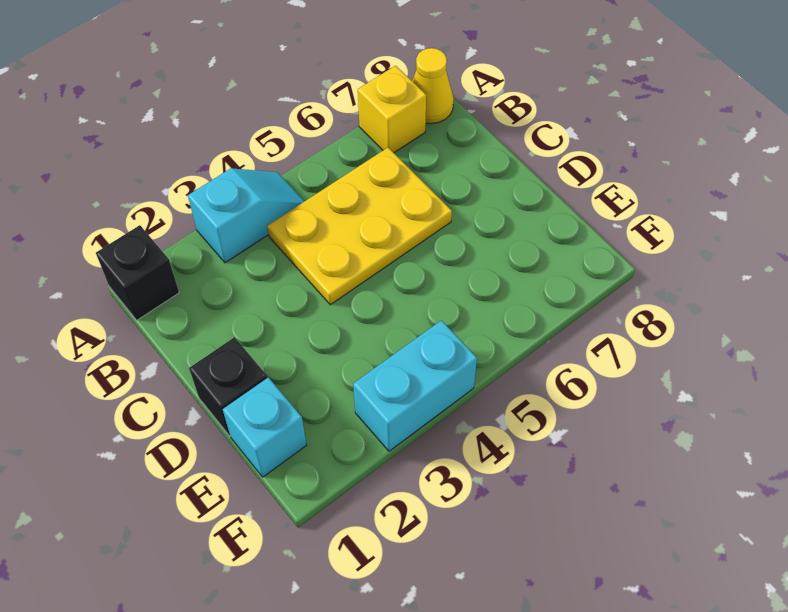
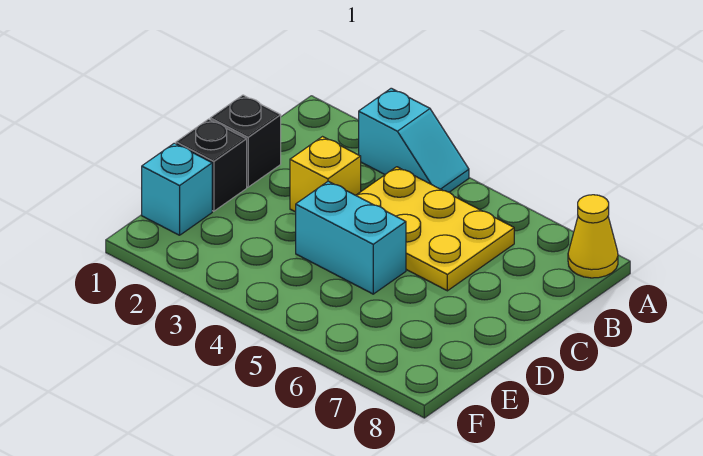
black 1x1 brick [96,225,179,320] -> black 1x1 brick moved to [210,95,281,187]
yellow 1x1 brick [358,66,426,153] -> yellow 1x1 brick moved to [290,137,361,212]
cyan 1x2 brick [353,320,477,451] -> cyan 1x2 brick moved to [296,181,406,294]

